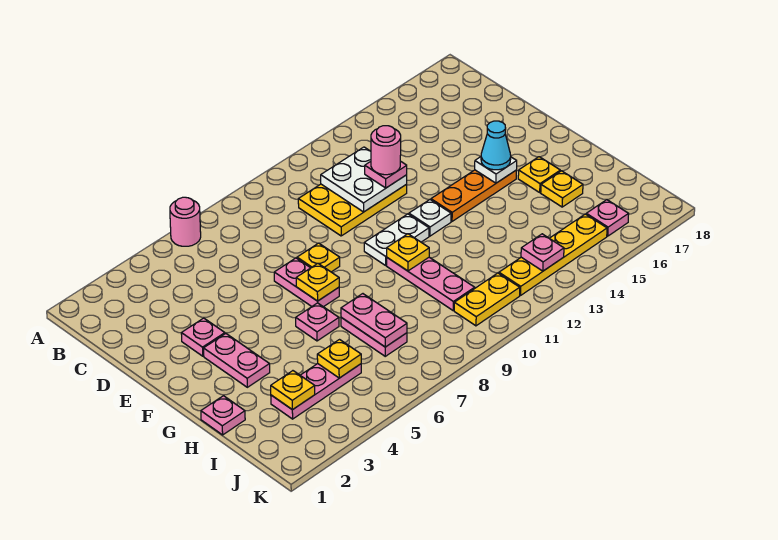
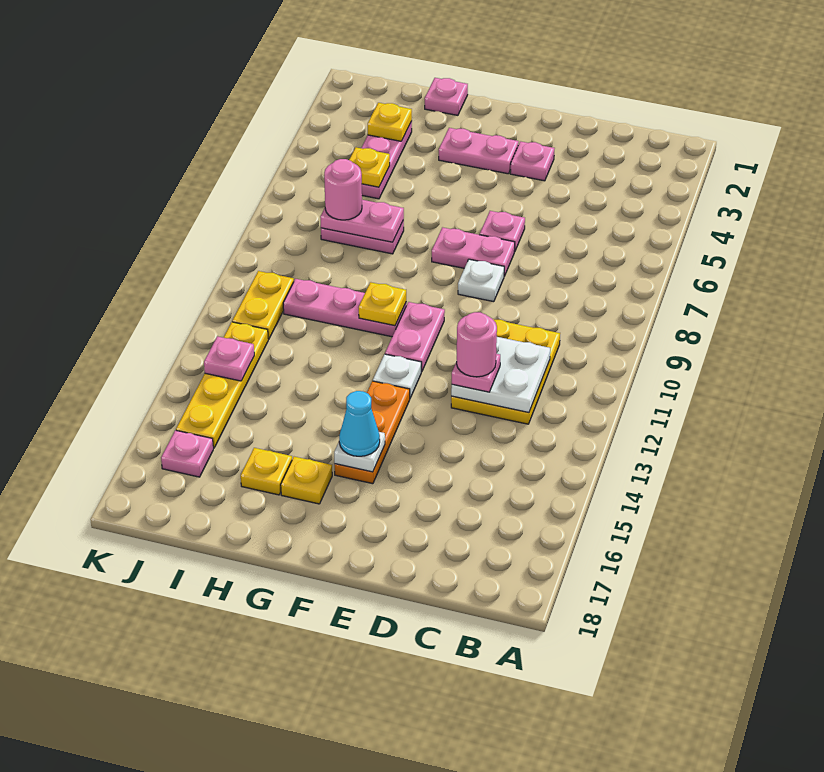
pink 1x1 round brick [170,197,201,246] -> pink 1x1 round brick moved to [324,159,362,220]
yellow 1x1 plate [297,243,340,272] -> white 1x1 plate [458,259,504,302]
yellow 1x1 plate [296,263,339,301] -> none
white 1x2 plate [364,214,429,265] -> pink 1x2 plate [385,302,445,372]
pink 1x1 plate [296,303,339,341] -> pink 1x1 plate moved to [480,211,525,252]

